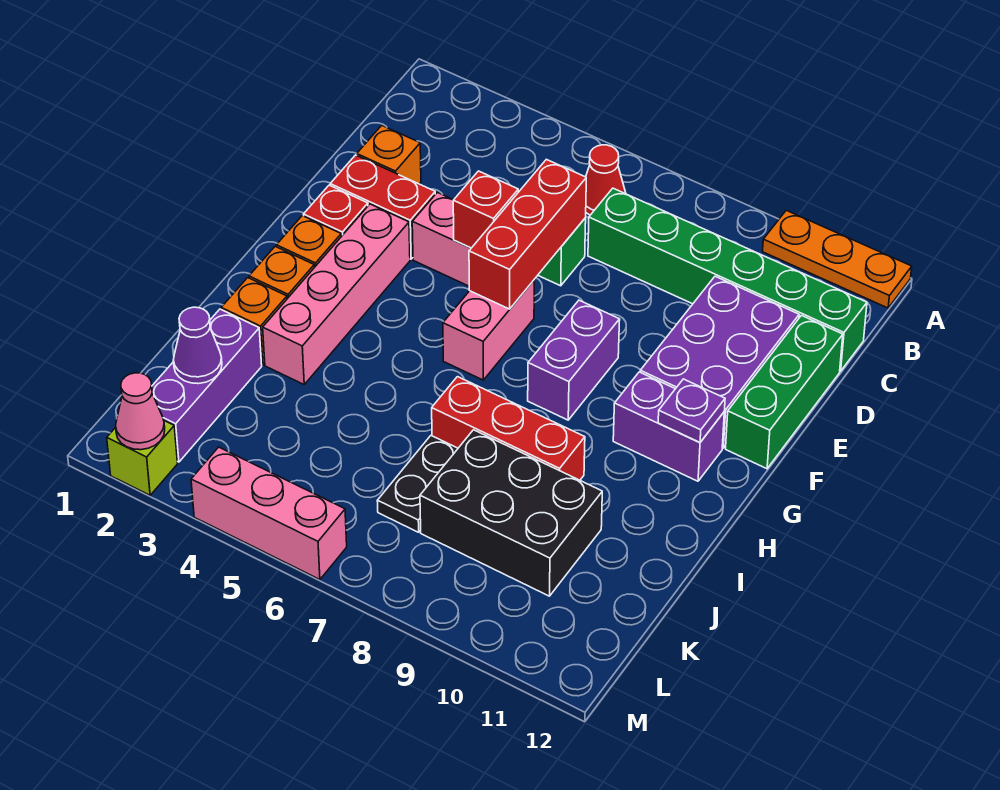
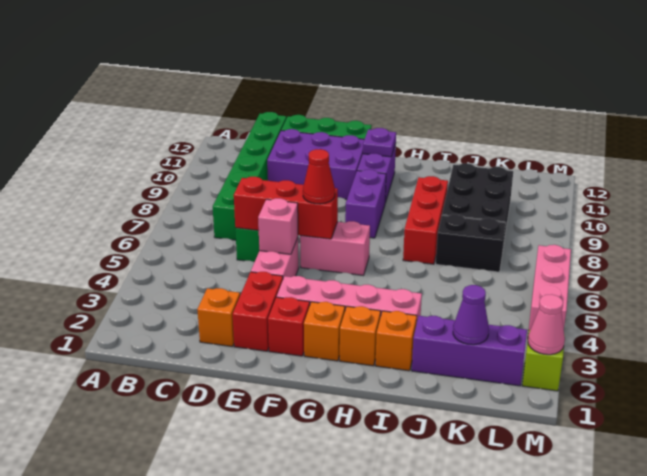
orange 1x3 plate [763,210,912,308] -> none
red 1x1 cone [586,145,626,215] -> red 1x1 cone moved to [303,149,335,204]
red 1x1 brick [453,171,518,248] -> pink 1x1 brick [258,198,298,254]
purple 1x2 brick [528,300,620,420] -> purple 1x2 brick turned to [345,169,386,238]
black 1x2 plate [377,436,458,532] -> black 1x2 brick [436,214,506,272]

